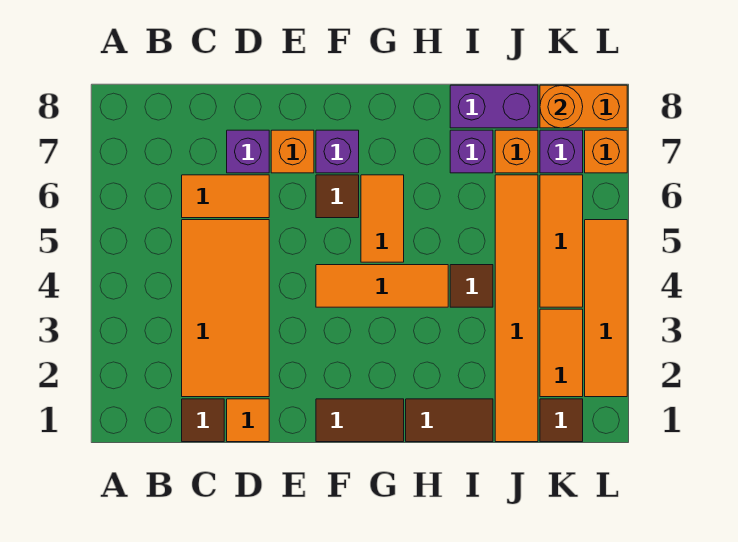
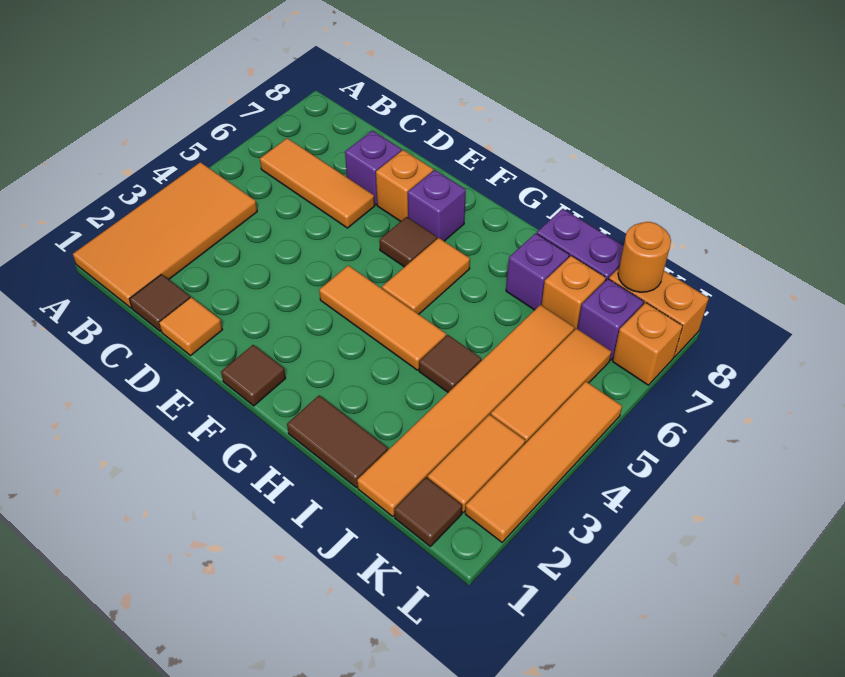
orange 2x4 tile [182,220,269,397] -> orange 2x4 tile moved to [73,162,257,308]
orange 1x2 tile [182,175,269,218] -> orange 1x3 tile [260,138,375,228]
brown 1x2 tile [316,399,404,442] -> brown 1x1 tile [221,345,286,406]

